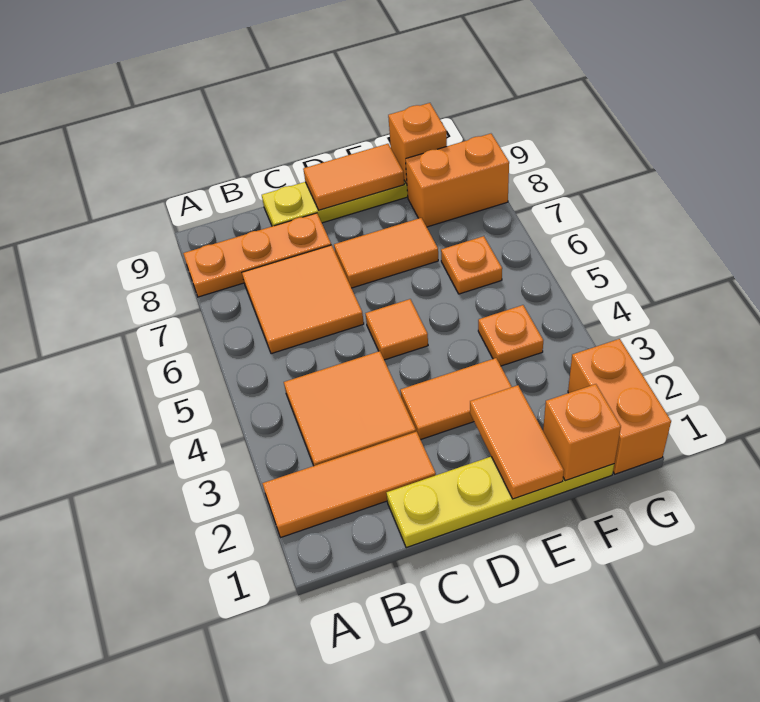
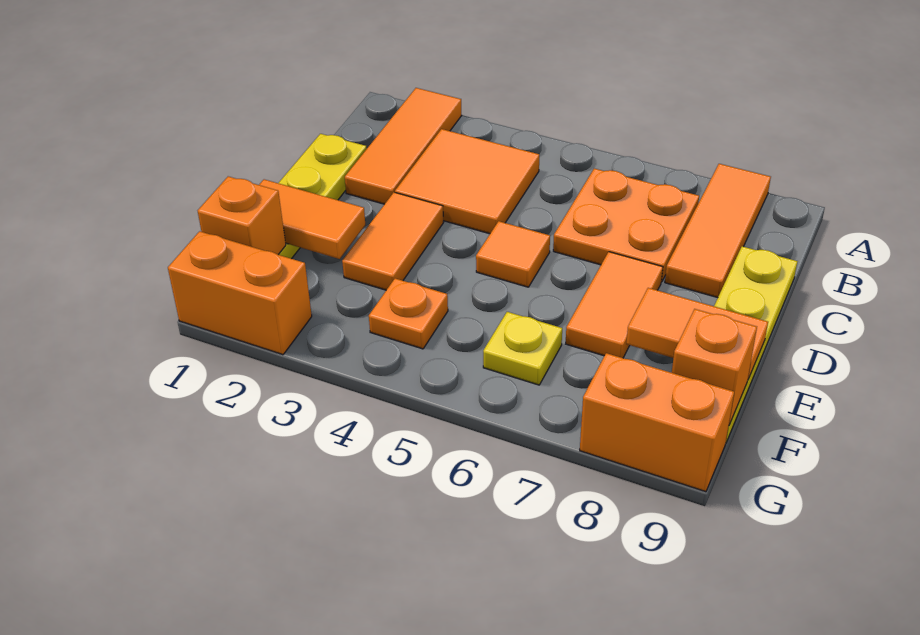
orange 1x3 plate [183,213,331,297] -> orange 1x3 tile [665,164,771,298]
orange 2x2 tile [242,245,364,354] -> orange 2x2 plate [553,169,699,282]
orange 1x2 tile [303,144,404,210] -> orange 1x2 tile turned to [626,288,768,379]
orange 1x1 plate [441,236,502,294] -> yellow 1x1 plate [483,312,562,385]
orange 1x2 brick [406,134,509,227] -> orange 1x2 brick turned to [580,353,734,492]

